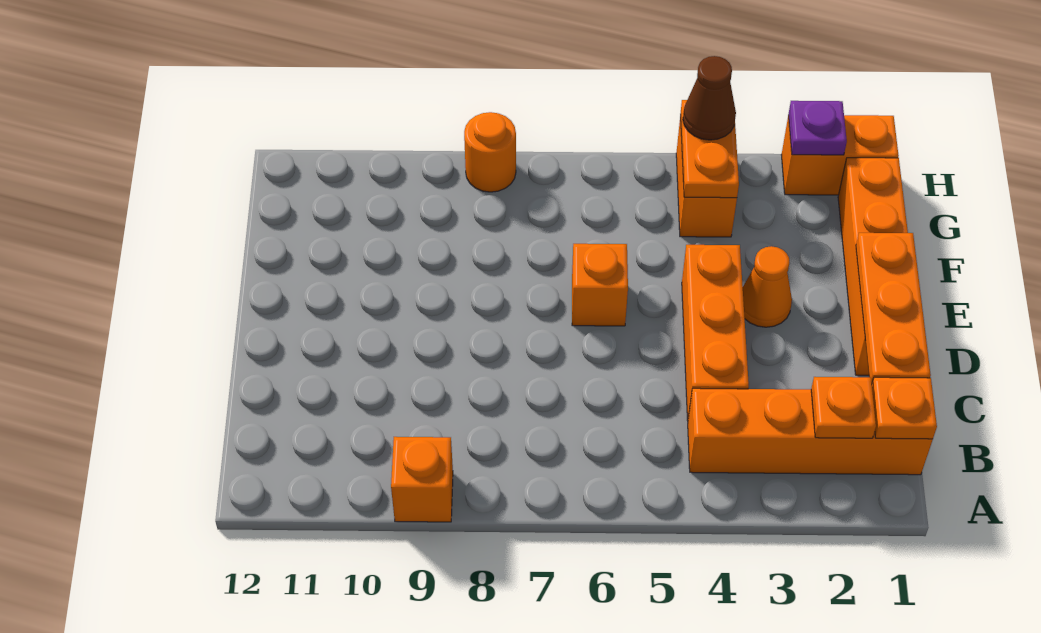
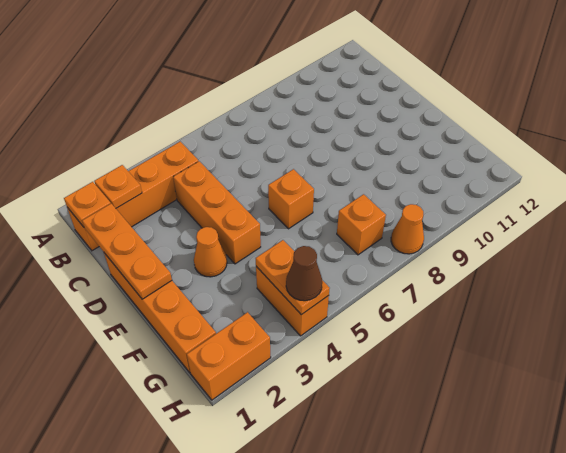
orange 1x1 brick [391,437,453,522] -> orange 1x1 brick moved to [337,194,386,255]
purple 1x1 plate [788,101,847,155] -> none
orange 1x1 round brick [464,112,516,192] -> orange 1x1 cone [391,204,424,254]

